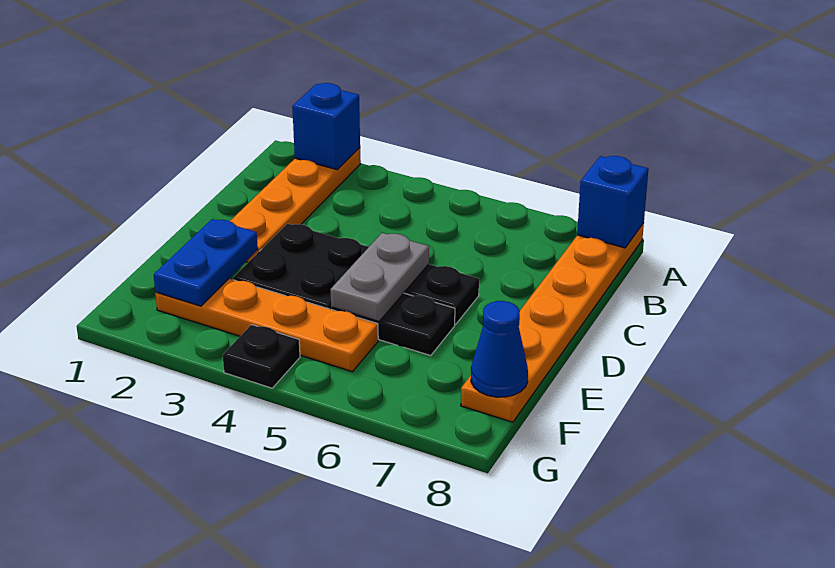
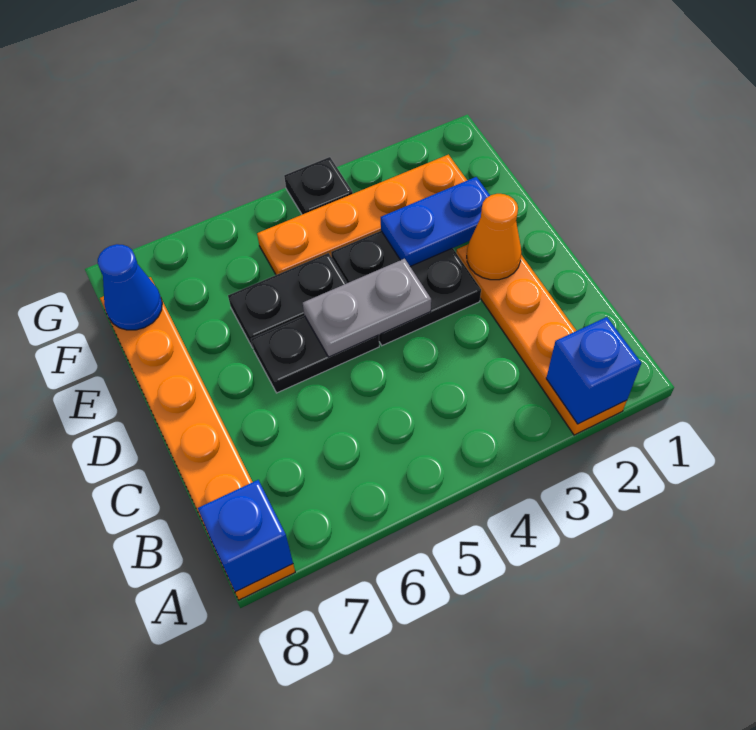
none -> orange 1x1 cone [467,194,521,280]
grey 1x2 plate [330,233,429,321] -> grey 1x2 plate turned to [303,259,431,357]
blue 1x2 plate [154,219,258,306] -> blue 1x2 plate turned to [381,177,490,266]

